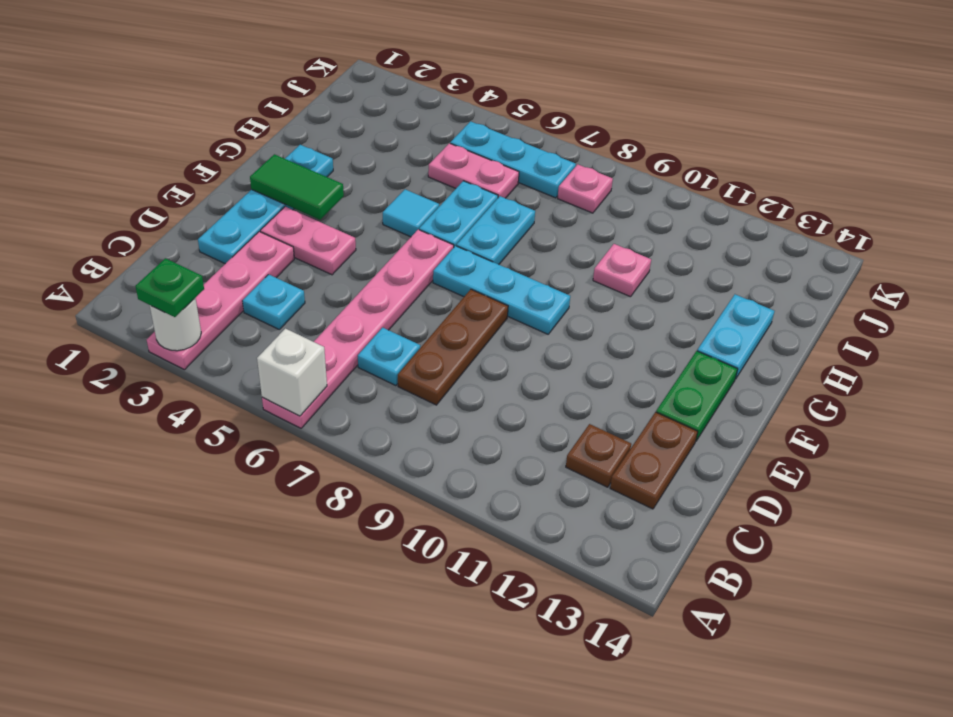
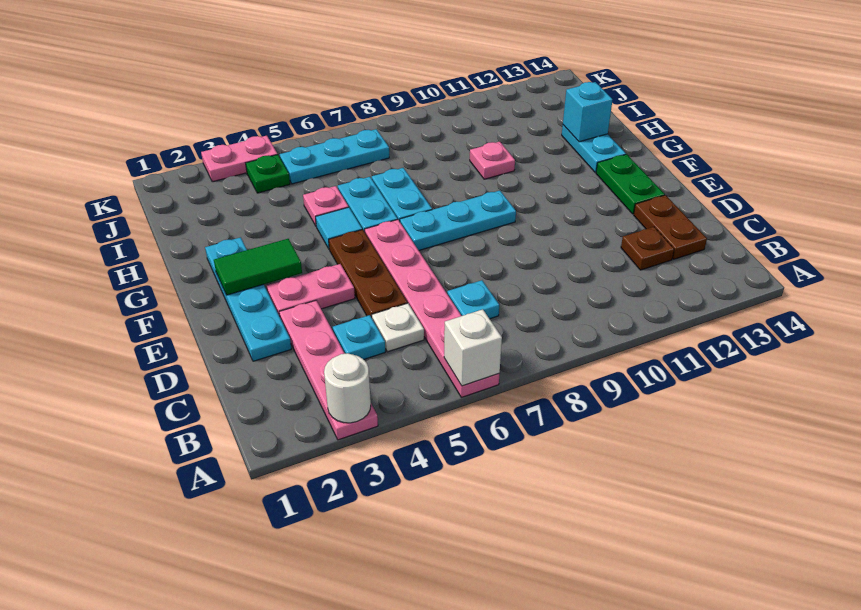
green 1x1 plate [135,258,204,317] -> green 1x1 plate moved to [246,155,290,193]
none -> white 1x1 plate [372,303,424,352]
brown 1x3 plate [398,289,508,405] -> brown 1x3 plate moved to [329,230,407,318]
none -> cyan 1x1 brick [563,82,613,142]
pink 1x2 plate [428,143,519,198] -> pink 1x2 plate moved to [201,136,278,182]
pink 1x1 plate [558,164,613,213] -> pink 1x1 plate moved to [303,186,349,226]

